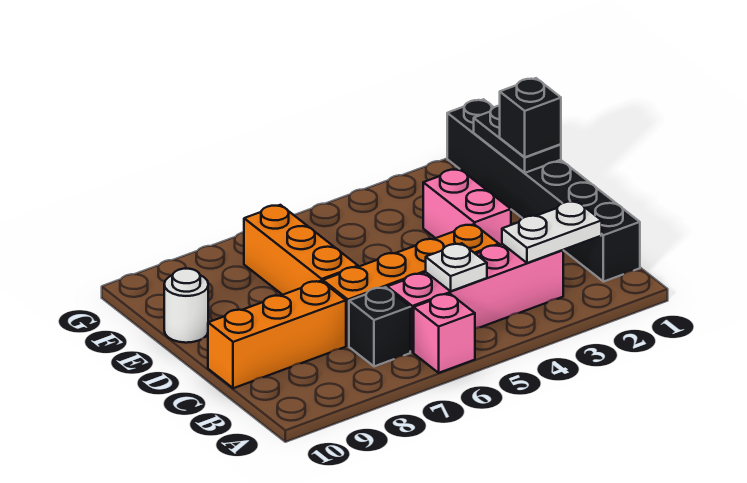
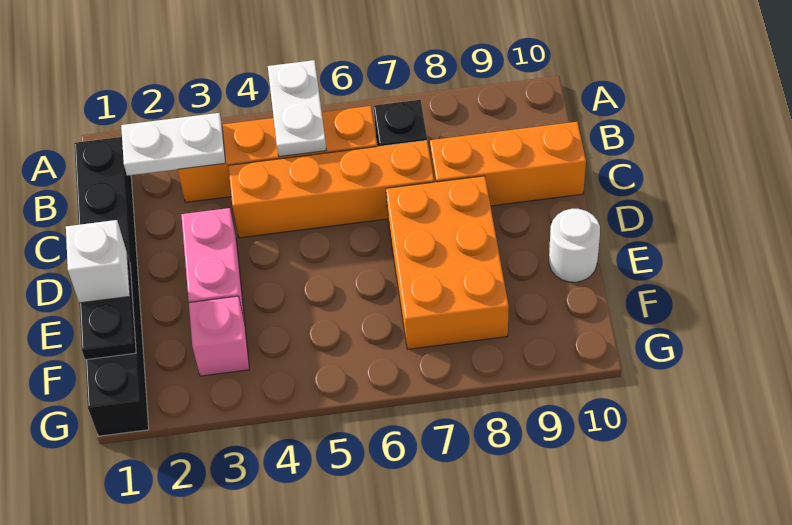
pink 1x1 brick [414,294,475,373] -> pink 1x1 brick moved to [189,296,249,376]
pink 1x4 brick [387,244,563,352] -> orange 1x4 brick [178,106,377,202]
white 1x1 plate [426,243,487,291] -> white 1x2 plate [268,60,326,157]
orange 1x3 brick [244,205,358,295] -> orange 2x3 brick [386,176,509,349]
black 1x1 brick [500,78,561,157] -> white 1x1 brick [66,220,130,303]

